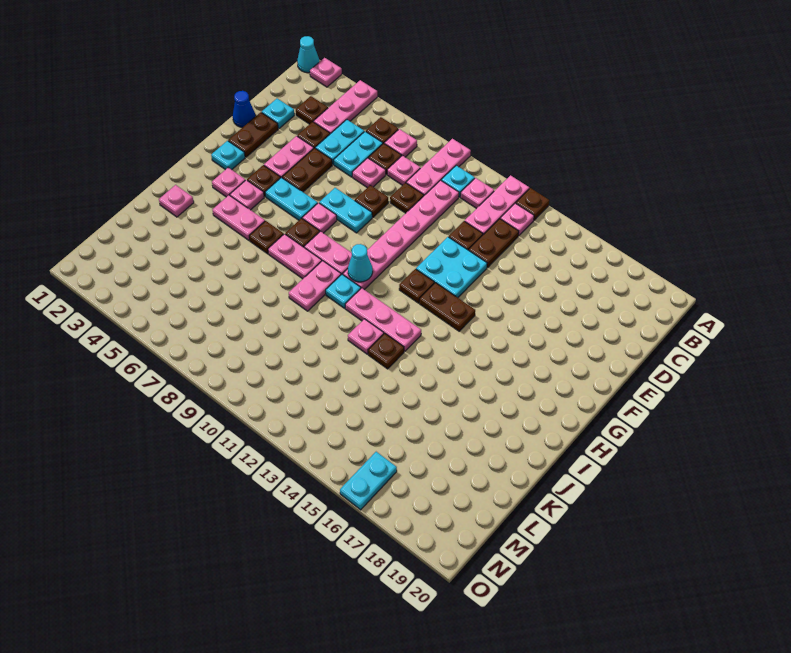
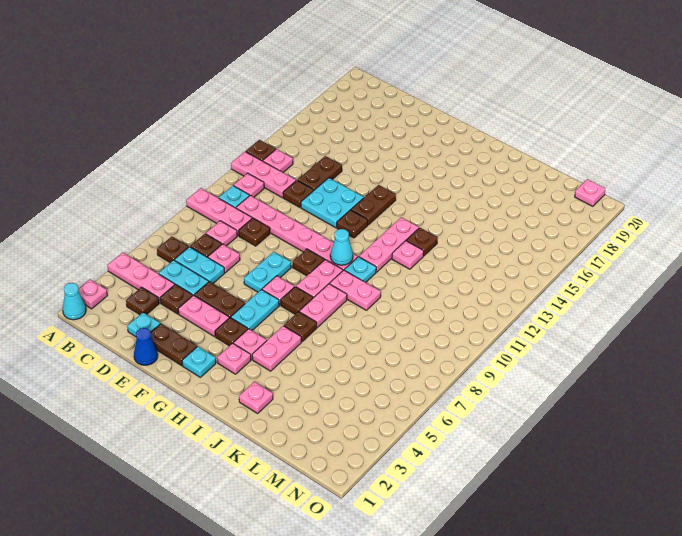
pink 1x1 plate [384,129,417,157] -> pink 1x1 plate moved to [575,179,605,206]
brown 1x2 plate [469,219,519,268] -> brown 1x2 plate turned to [298,156,342,190]
brown 1x1 plate [355,185,389,217] -> brown 1x1 plate moved to [293,249,324,276]
cyan 1x2 plate [340,452,397,510] -> none

